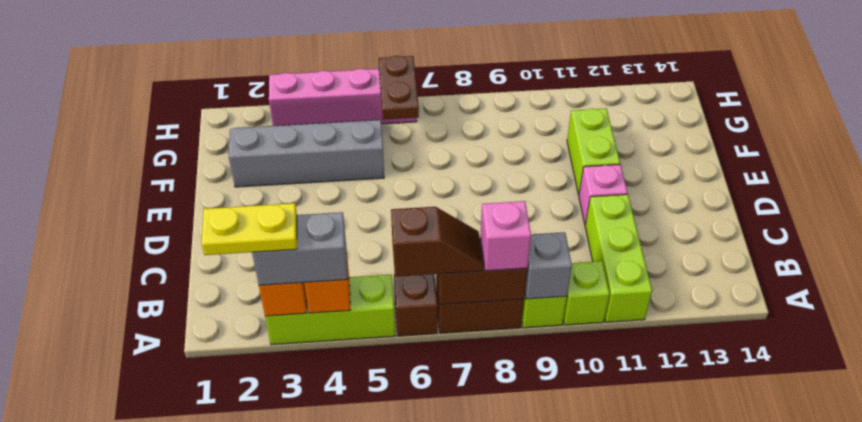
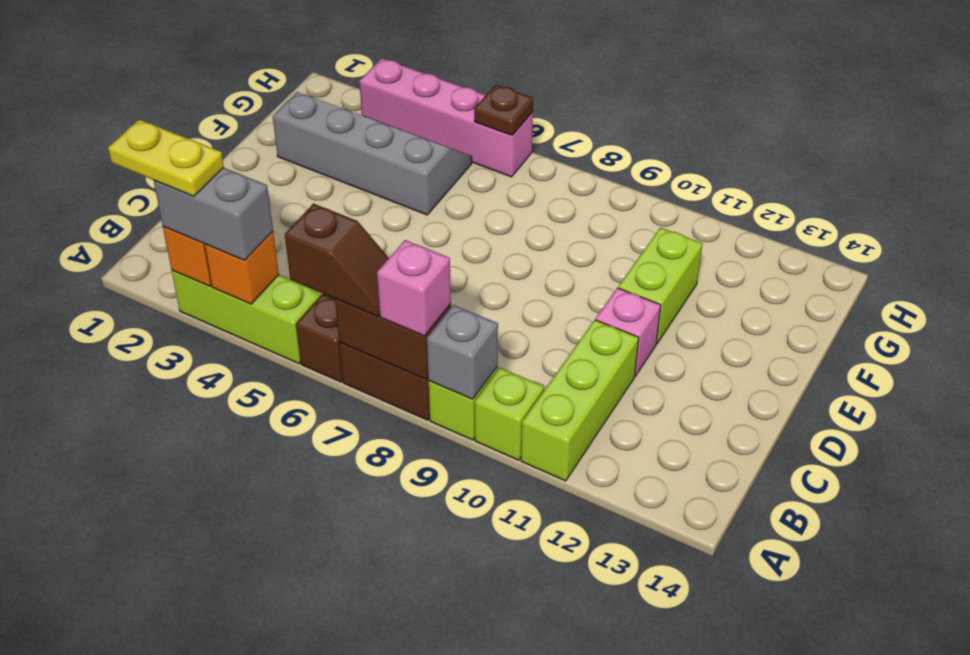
brown 1x2 plate [379,56,419,119] -> brown 1x1 plate [474,85,533,136]

